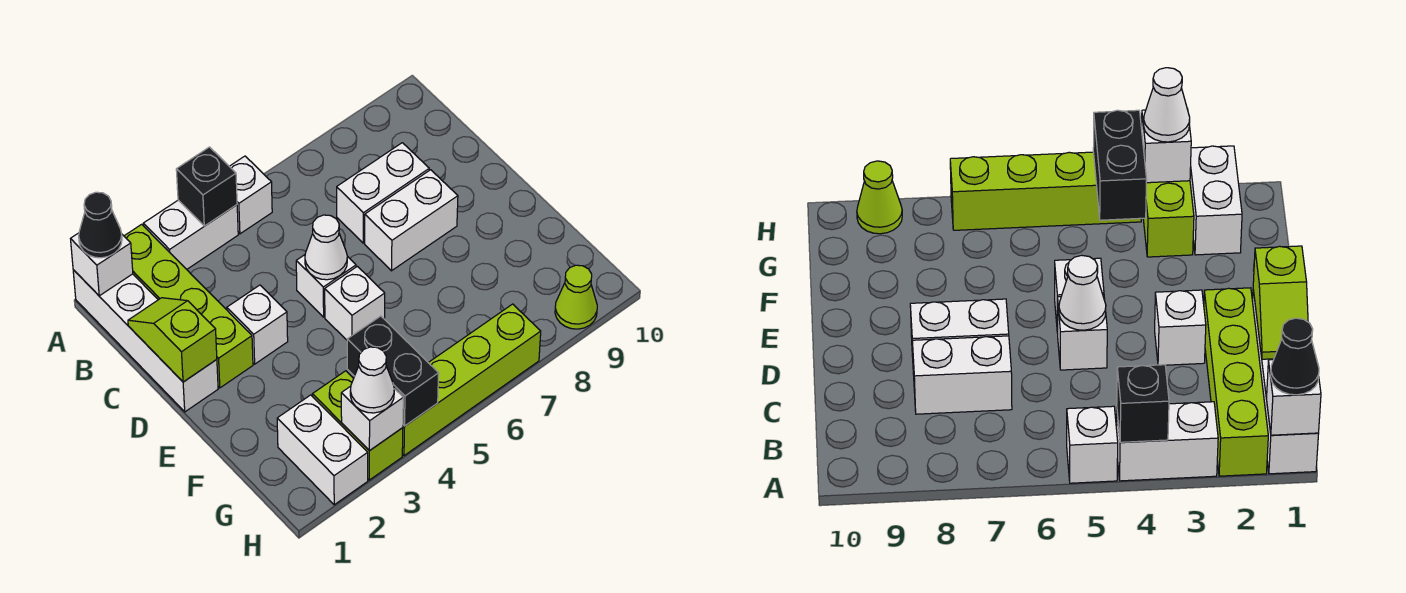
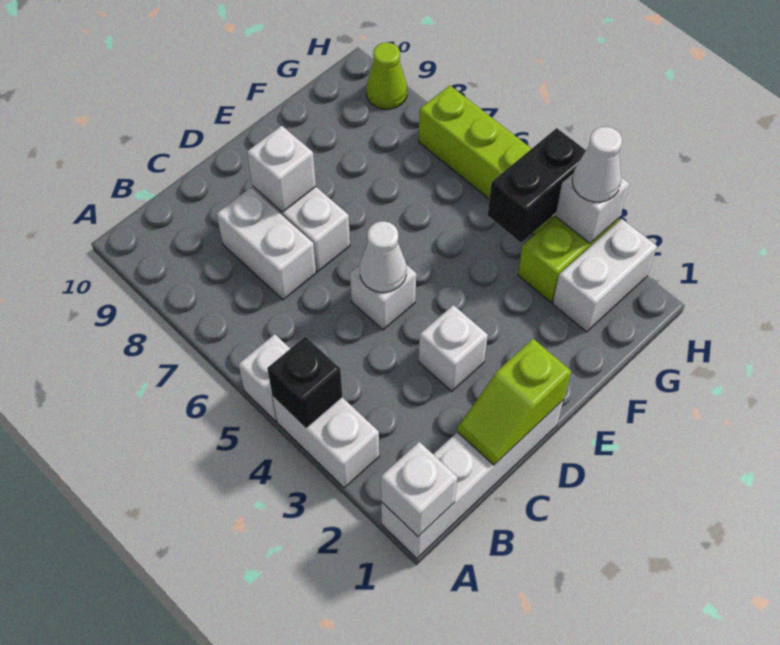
black 1x1 cone [79,192,122,258] -> none
lime 1x4 brick [124,224,253,388] -> none
white 1x1 brick [325,266,385,340] -> white 1x1 brick moved to [247,126,316,212]

